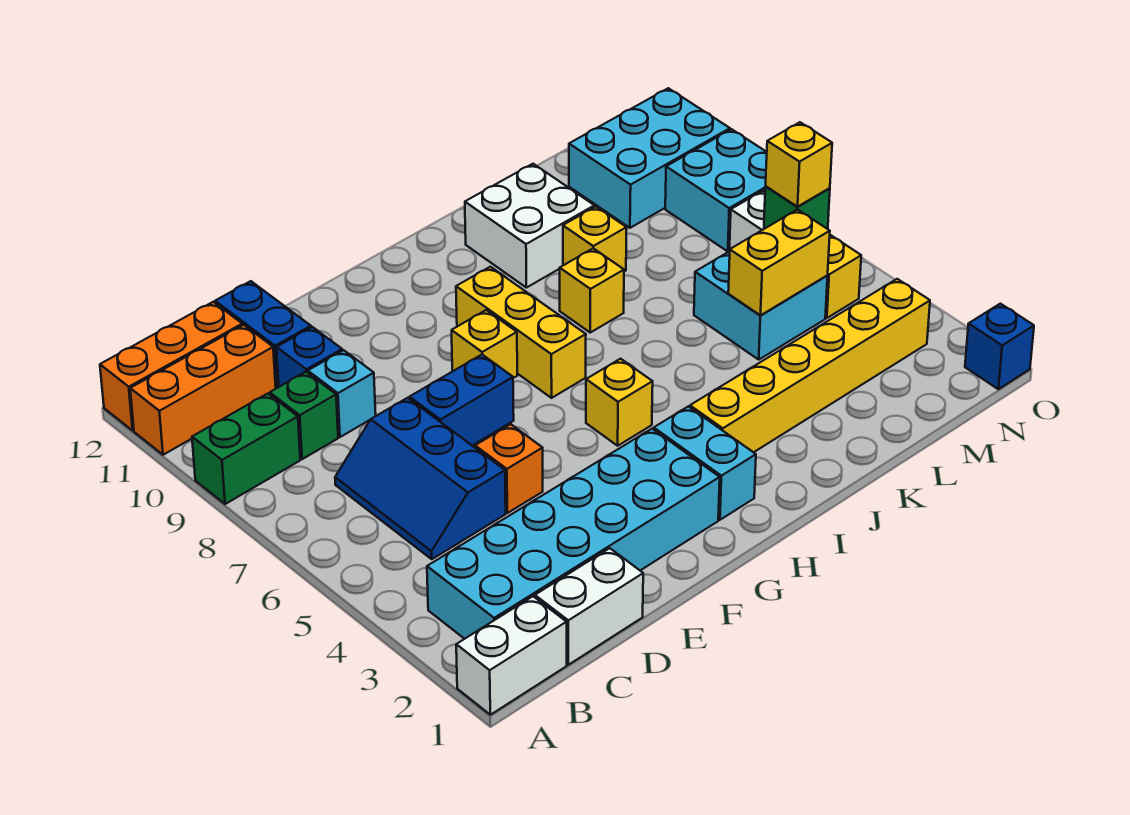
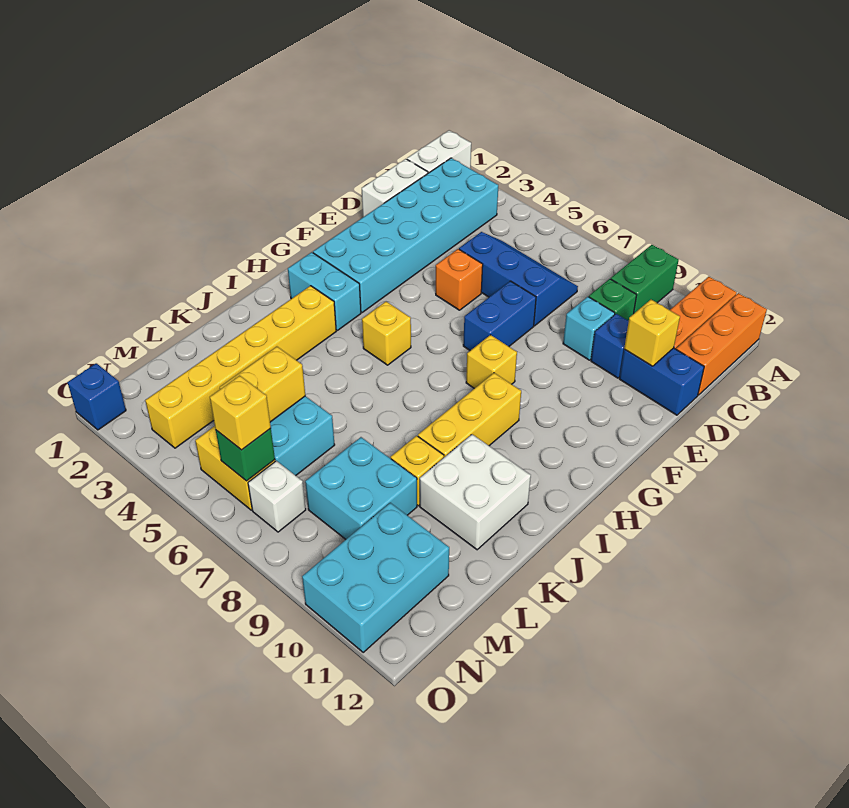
yellow 1x3 brick [456,267,586,398] -> yellow 1x3 brick turned to [418,373,521,457]
yellow 1x1 brick [560,248,624,332] -> yellow 1x1 brick moved to [624,300,680,366]
cyan 2x2 brick [665,129,767,251] -> cyan 2x2 brick moved to [305,437,417,539]

